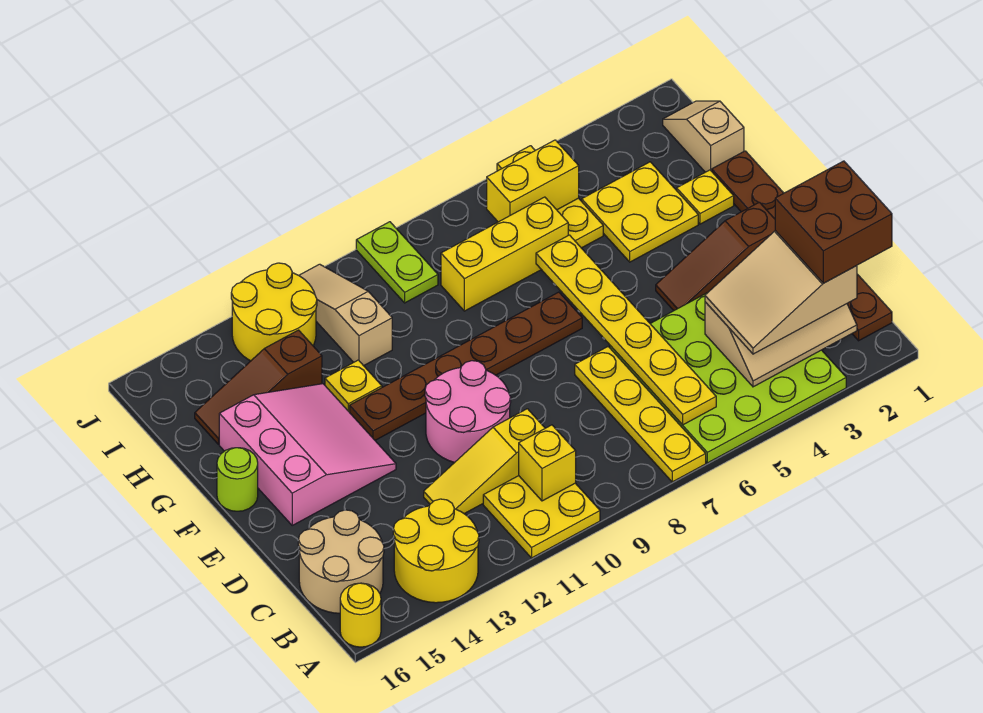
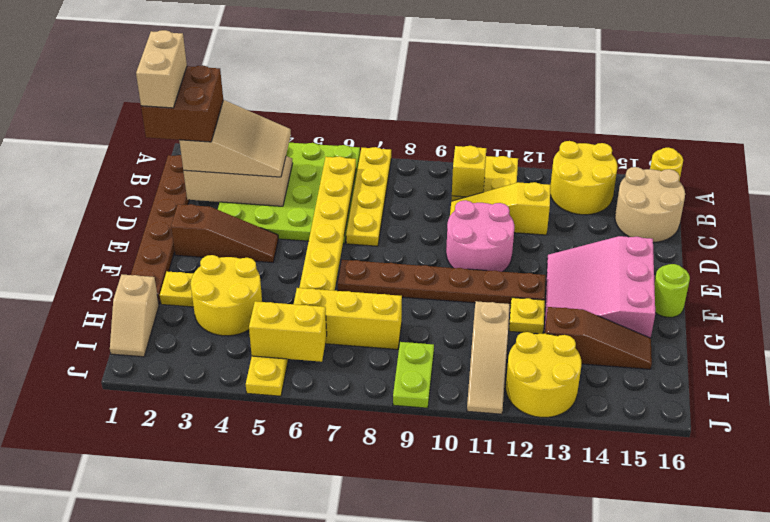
none -> tan 1x2 brick [136,30,187,108]
yellow 1x3 slope [424,409,545,514] -> yellow 1x3 slope turned to [450,182,551,235]
yellow 2x2 plate [582,162,698,262] -> yellow 2x2 round brick [191,255,262,336]

